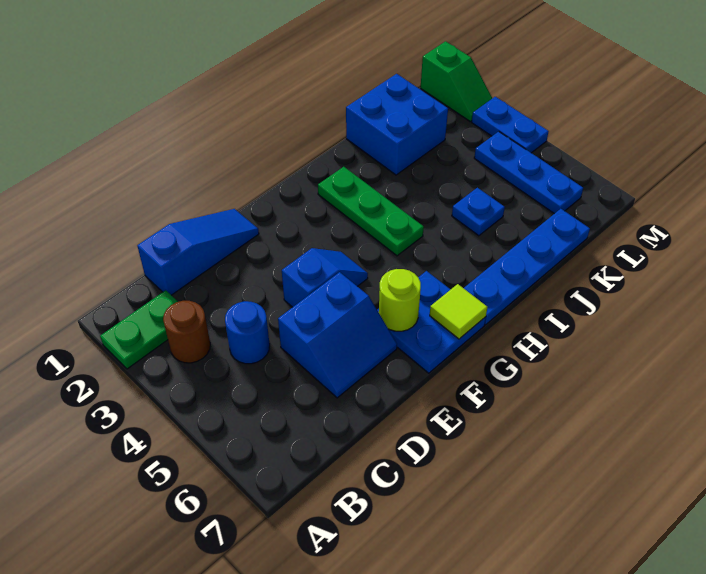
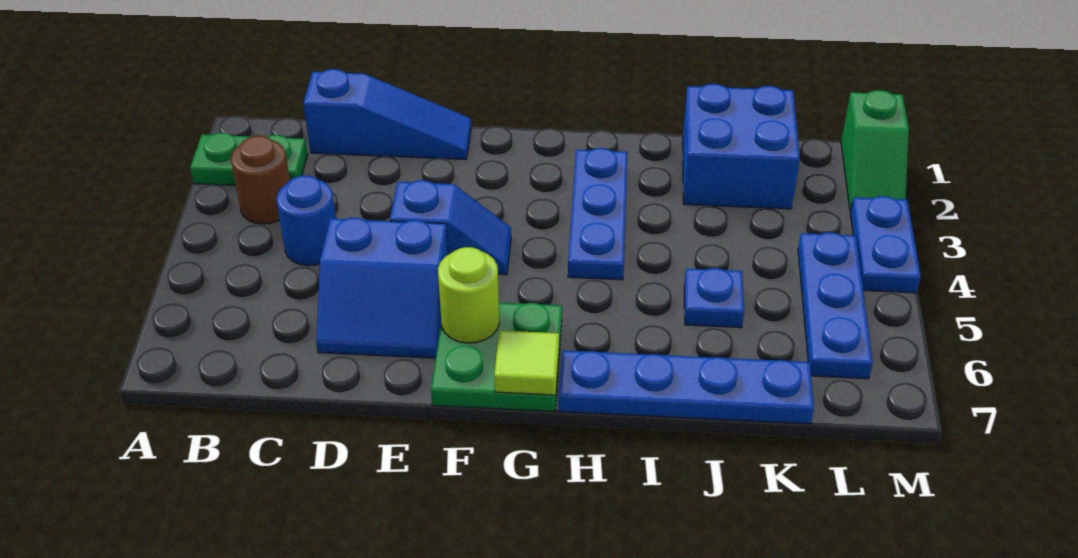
blue 2x2 plate [377,271,486,373] -> green 2x2 plate [431,303,562,411]
green 1x3 plate [318,167,424,256] -> blue 1x3 plate [568,148,628,280]

